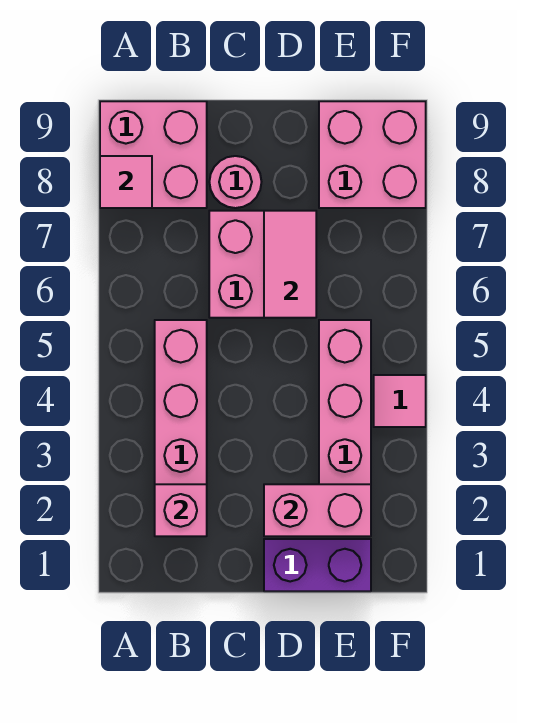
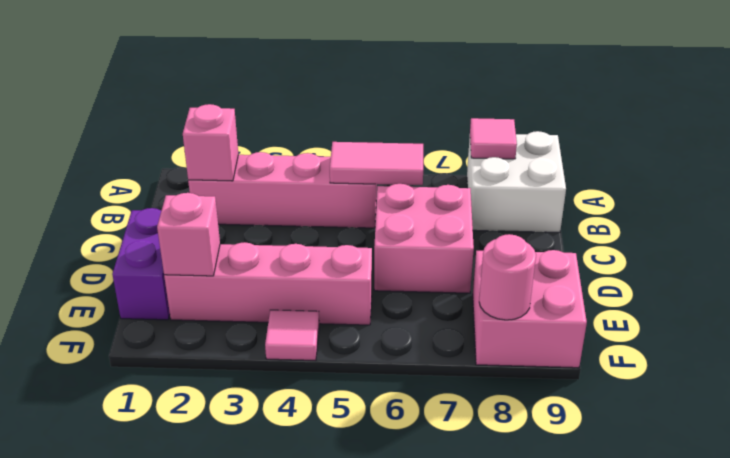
pink 2x2 brick [100,101,207,208] -> white 2x2 brick [467,131,566,232]
pink 1x1 round brick [209,156,261,208] -> pink 1x1 round brick moved to [479,234,536,320]
pink 1x2 brick [264,484,371,536] -> pink 1x1 brick [157,193,220,276]
pink 1x2 tile [264,211,316,318] -> pink 1x2 tile moved to [330,142,423,185]

